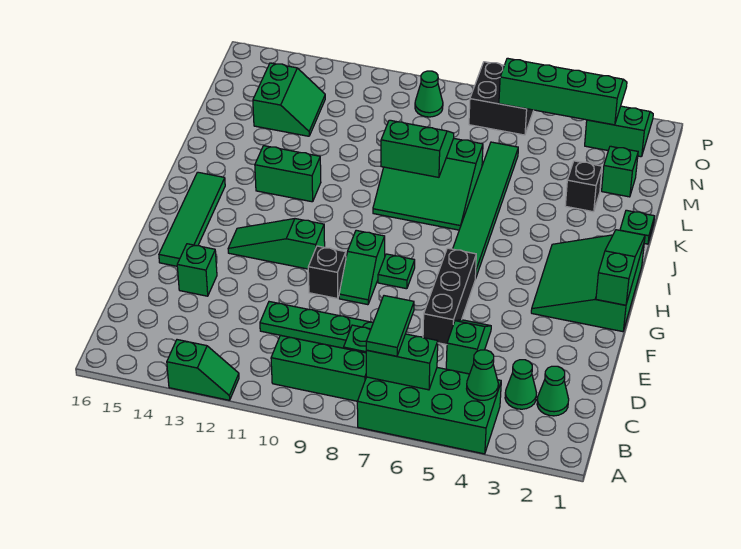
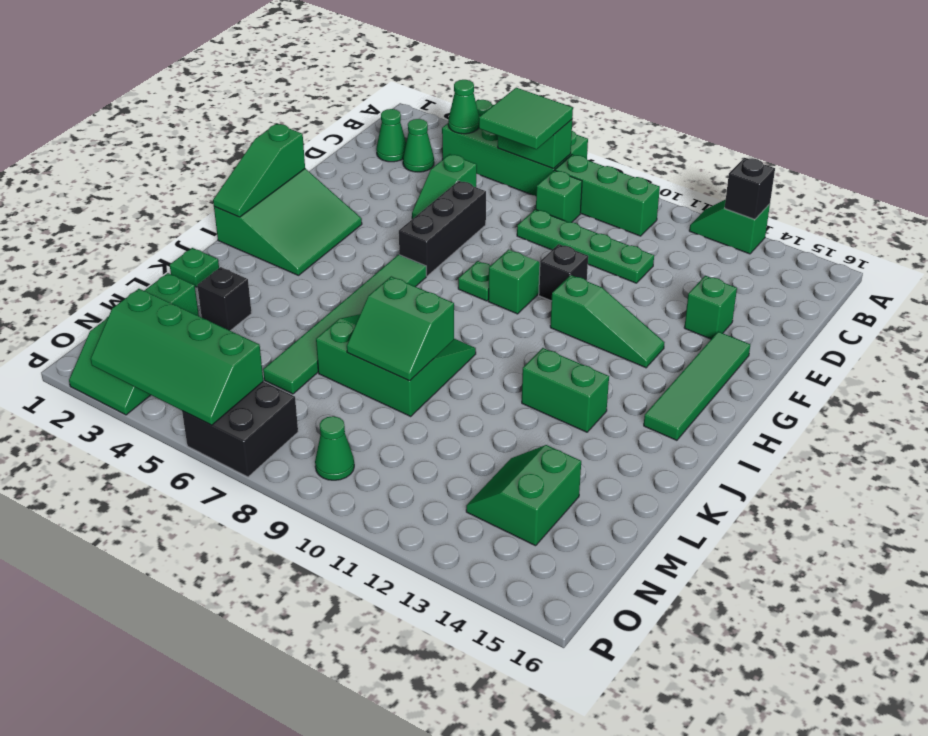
none -> black 1x1 brick [725,158,775,220]
green 1x2 tile [366,296,414,356] -> green 2x2 tile [479,88,573,149]

